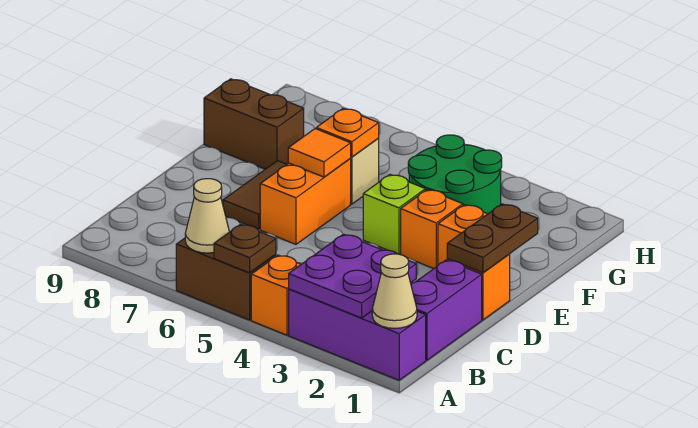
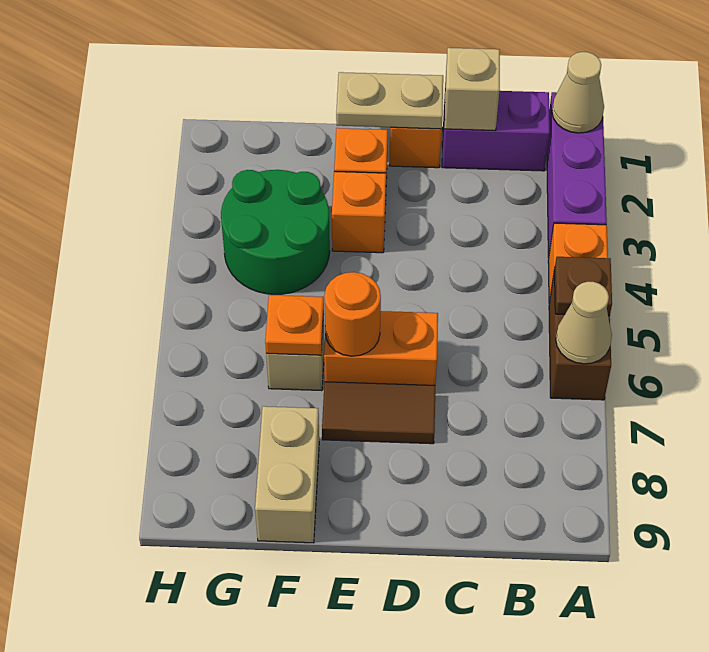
purple 2x2 plate [289,234,416,318] -> none
none -> tan 1x1 brick [444,48,500,131]
brown 1x2 plate [447,204,538,273] -> tan 1x2 plate [336,72,443,129]
lime 1x1 brick [363,175,425,254] -> none
orange 1x1 tile [288,129,351,177] -> orange 1x1 round brick [324,272,381,356]
brown 1x2 brick [204,79,304,169] -> tan 1x2 brick [255,406,319,543]

